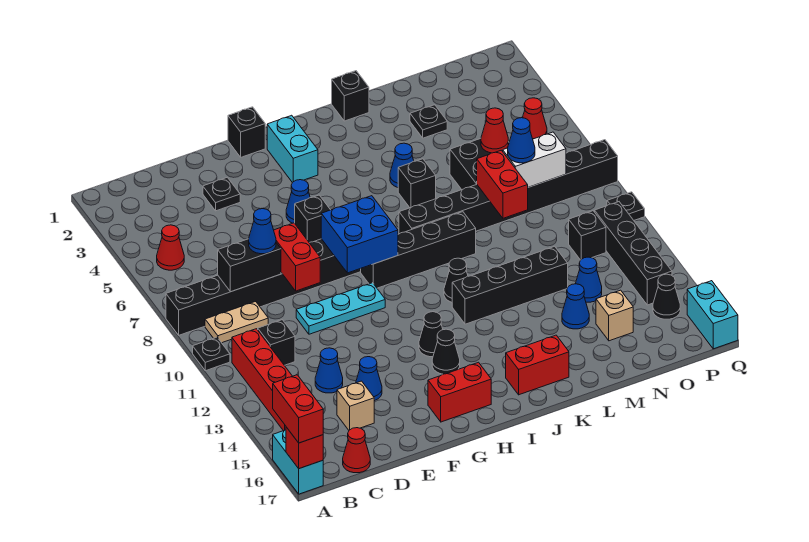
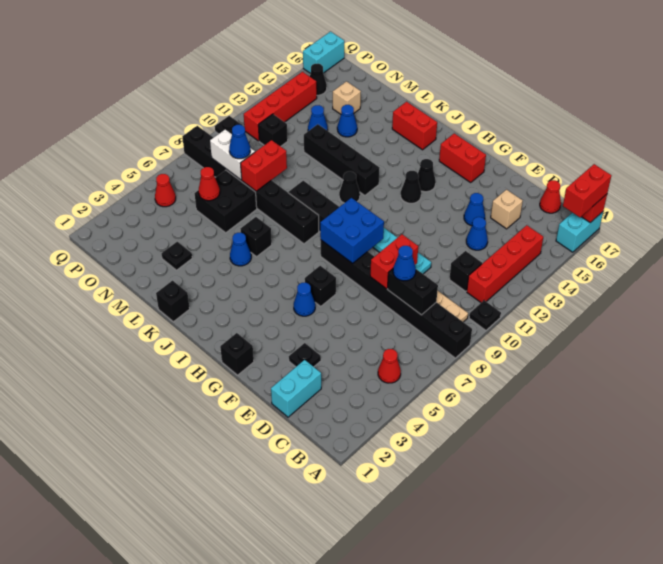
cyan 1x2 brick [267,115,318,183] -> cyan 1x2 brick moved to [271,360,321,417]
black 1x4 brick [595,202,672,305] -> red 1x4 brick [244,72,317,141]

